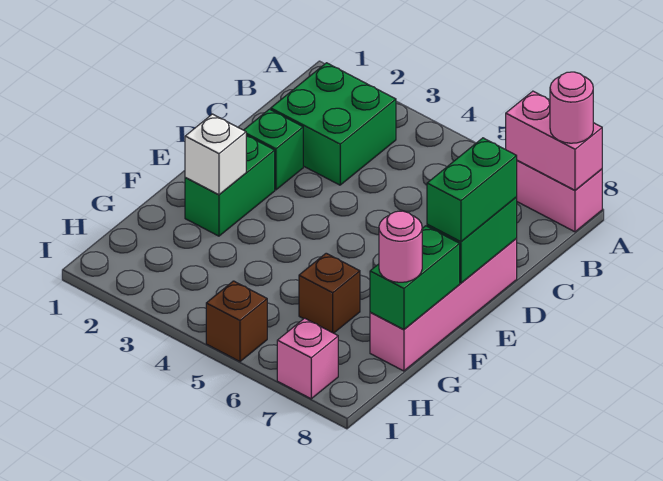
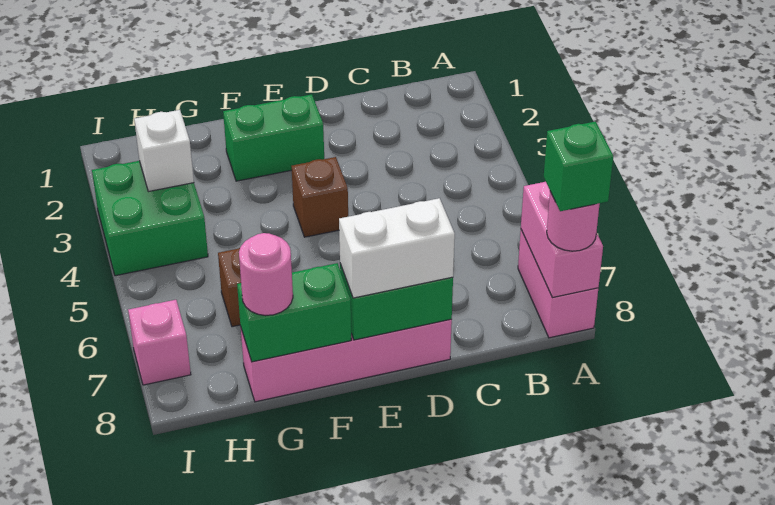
green 2x2 brick [271,63,396,185] -> green 2x2 brick moved to [92,161,208,276]
green 1x1 brick [244,109,303,190] -> green 1x1 brick moved to [544,122,613,211]
green 1x2 brick [427,138,517,242] -> white 1x2 brick [339,198,455,298]
white 1x1 brick [185,114,246,195] -> white 1x1 brick moved to [134,110,194,192]
brown 1x1 brick [206,281,267,361] -> brown 1x1 brick moved to [291,157,348,237]

